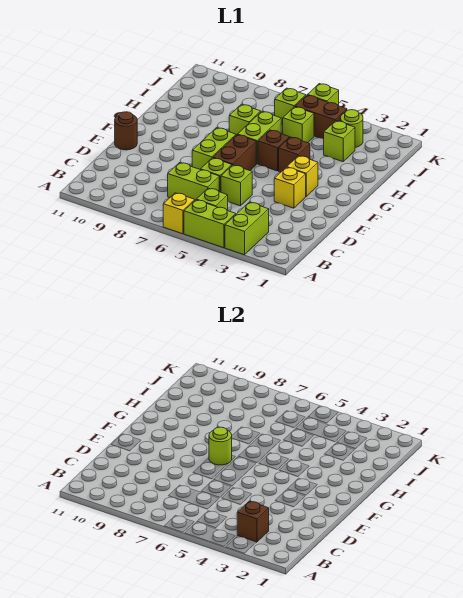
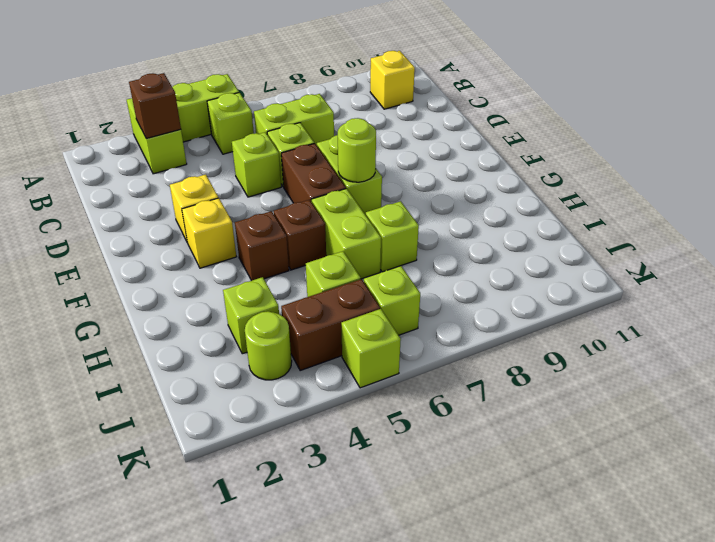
yellow 1x1 brick [163,193,195,234] -> yellow 1x1 brick moved to [370,51,415,109]
brown 1x1 round brick [115,112,137,150] -> none

